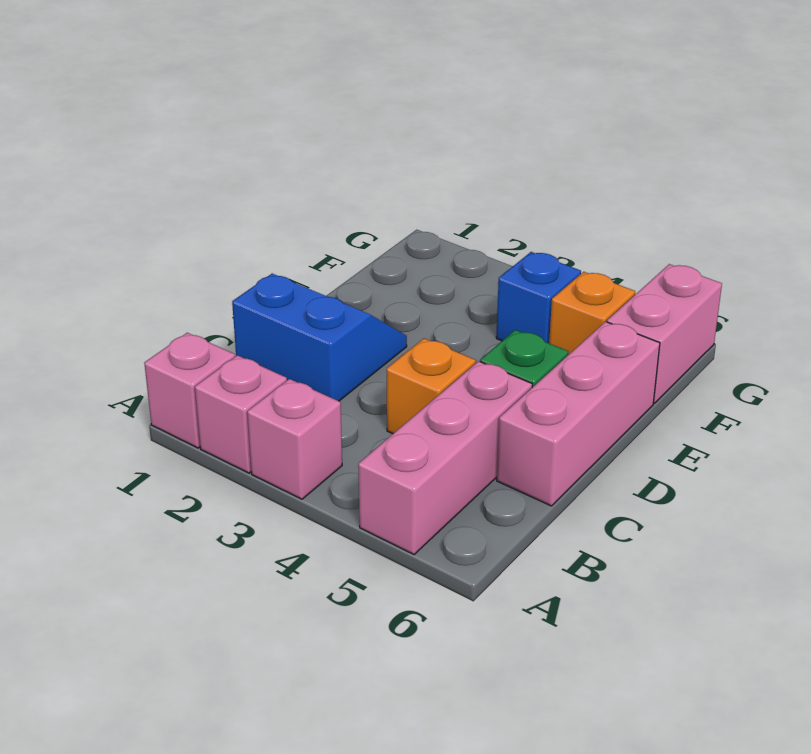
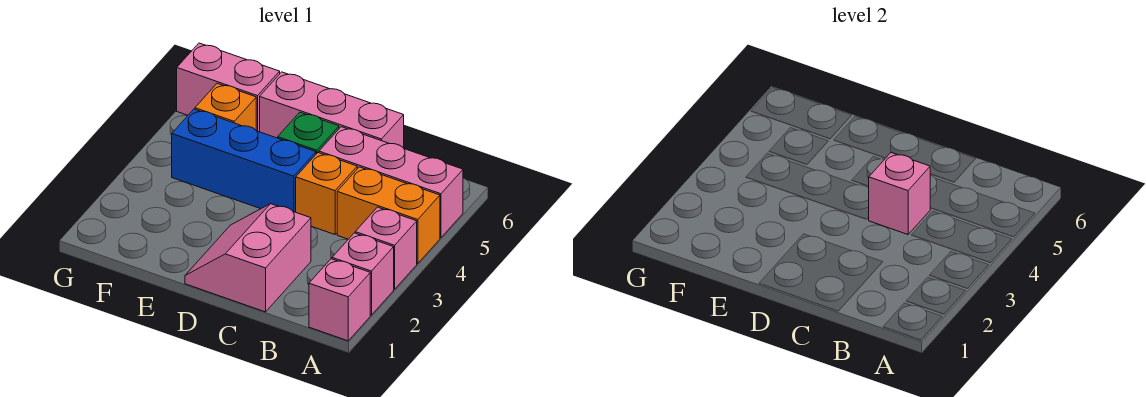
none -> orange 1x2 brick [337,167,440,264]
blue 2x2 slope [232,274,407,401] -> pink 2x2 slope [185,204,311,312]
none -> pink 1x1 brick [869,152,930,234]
blue 1x1 brick [496,252,581,343] -> blue 1x3 brick [172,109,316,212]

